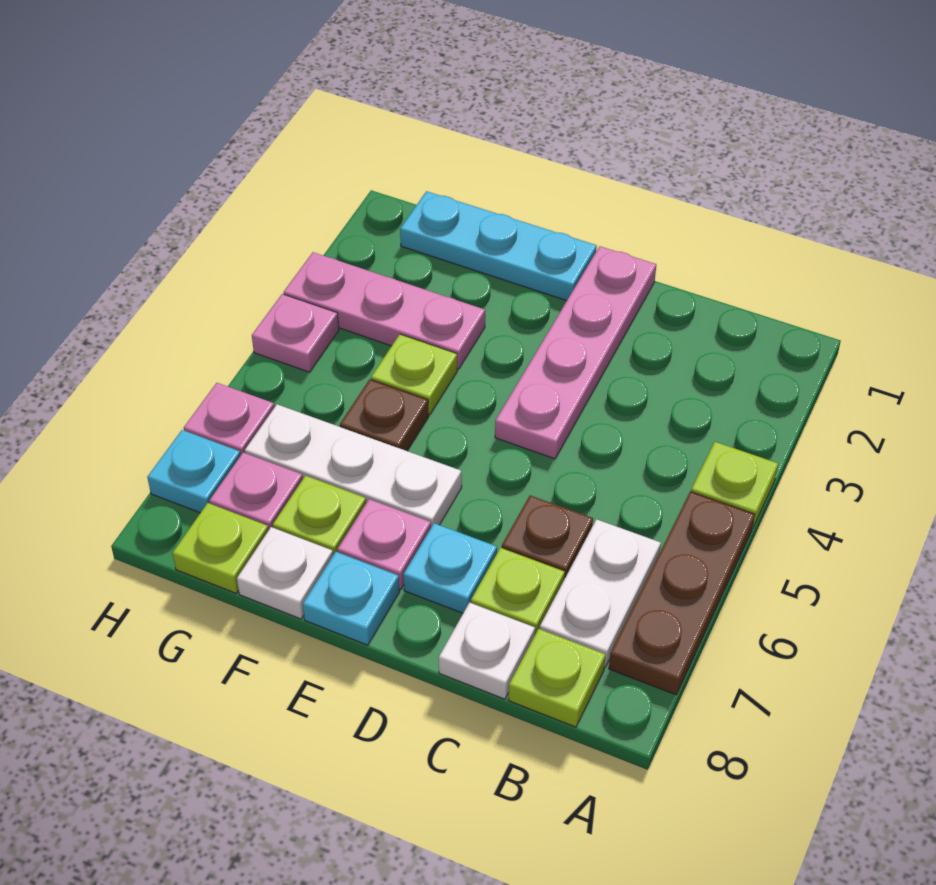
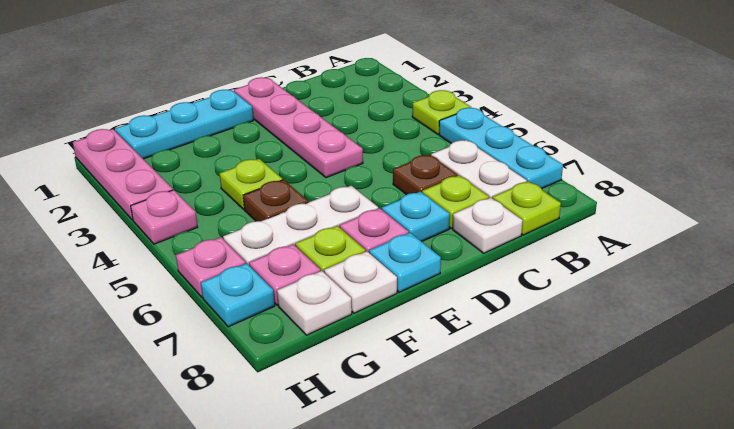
brown 1x3 plate [609,492,755,695] -> cyan 1x3 plate [439,108,563,189]
pink 1x3 plate [284,252,485,369] -> pink 1x3 plate turned to [73,129,173,220]
lime 1x1 plate [173,503,269,593] -> white 1x1 plate [277,271,352,335]

